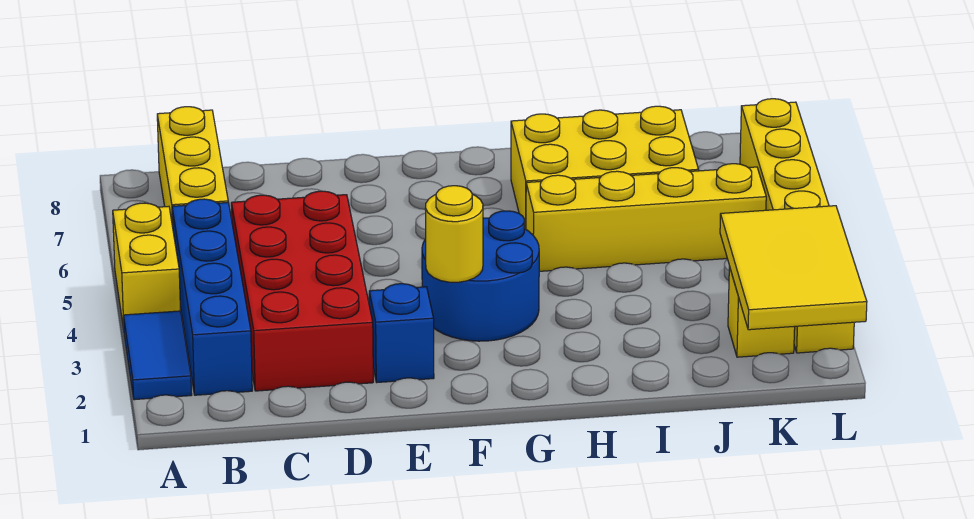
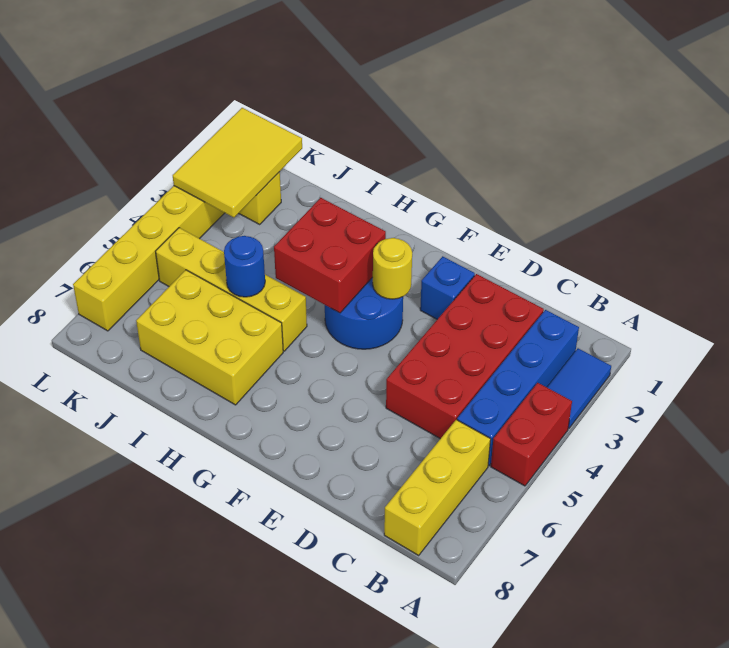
yellow 1x2 brick [113,203,180,330] -> red 1x2 brick [491,383,572,486]
none -> red 2x2 brick [274,198,386,313]
none -> blue 1x1 round brick [224,236,265,297]

